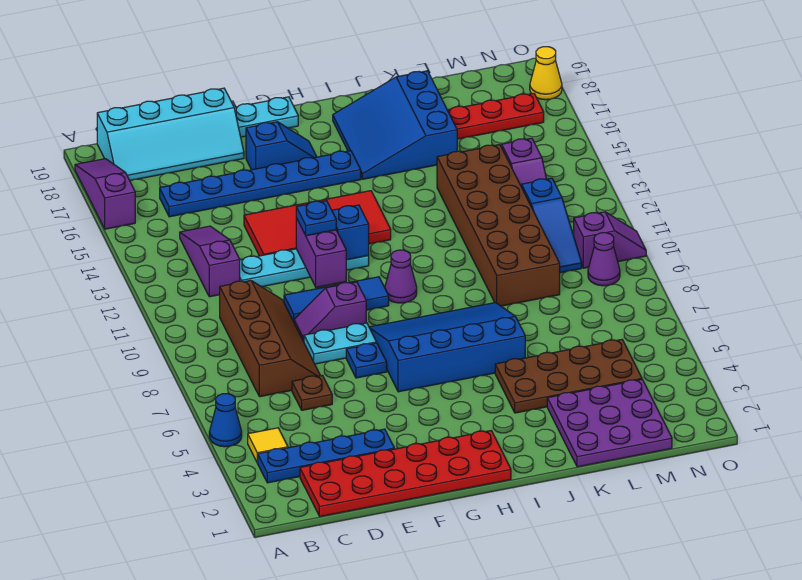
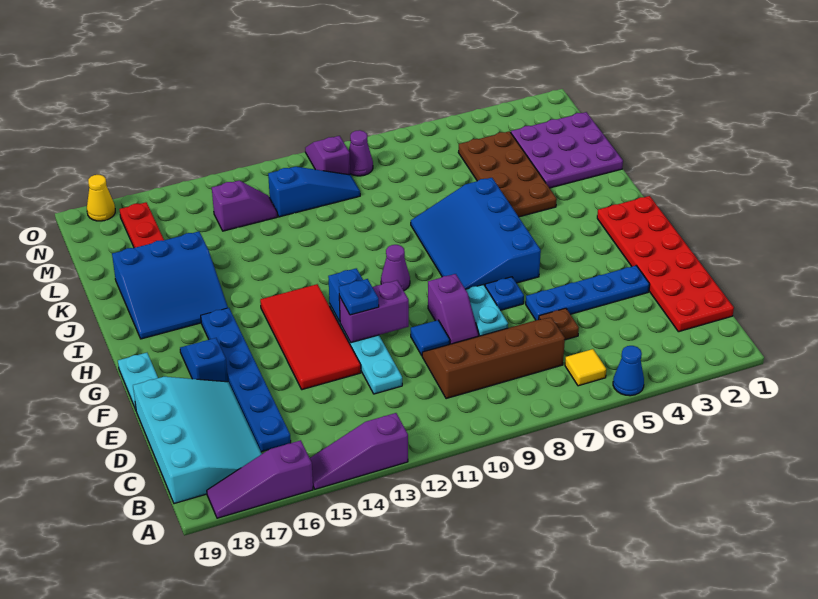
blue 1x4 plate [258,429,394,483] -> blue 1x4 plate turned to [526,266,649,320]
yellow 1x1 tile [248,428,288,463] -> yellow 1x1 tile moved to [565,349,606,386]
cyan 2x4 slope [97,88,244,180] -> cyan 3x4 slope [133,377,262,504]
purple 1x3 slope [180,226,240,297] -> purple 1x3 slope moved to [310,413,408,489]
blue 1x3 tile [284,277,389,321] -> blue 1x1 tile [411,320,450,355]
brown 2x6 brick [437,145,560,306] -> none

